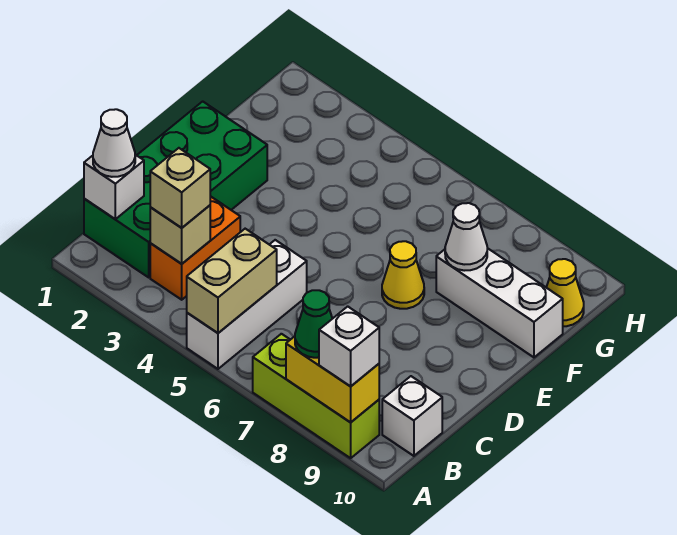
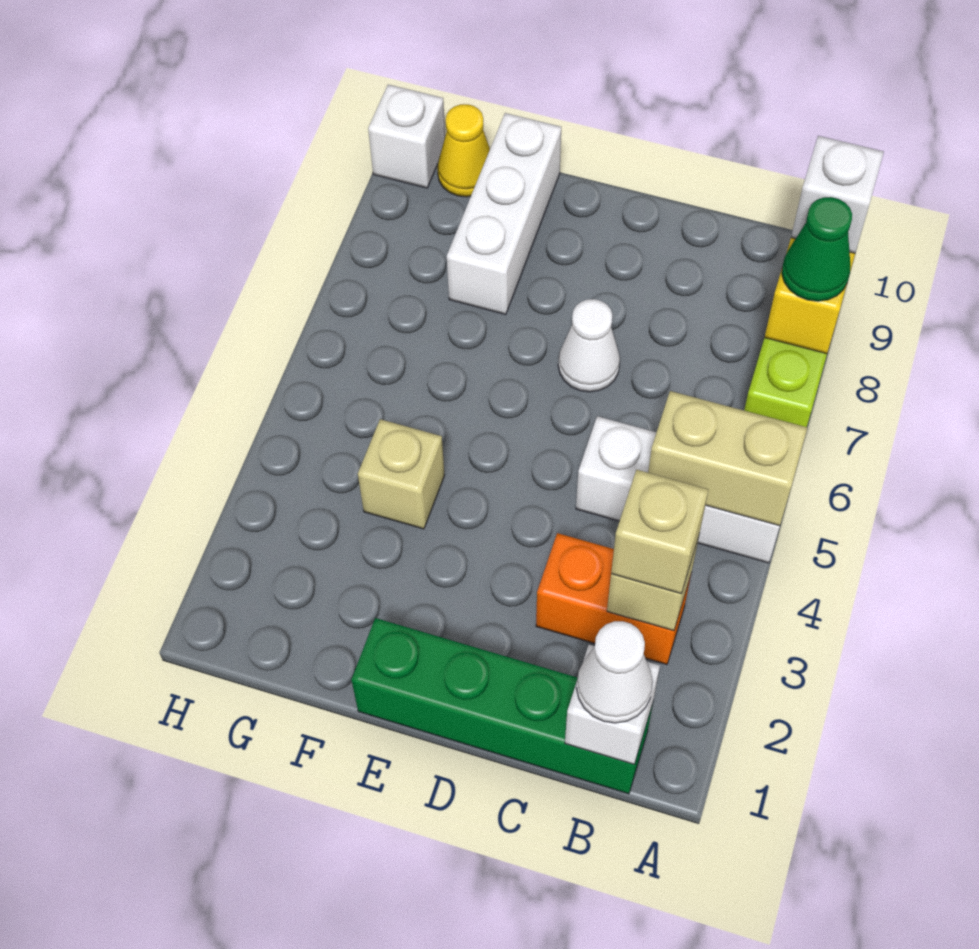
green 2x4 brick [84,101,267,277] -> green 1x4 brick [352,618,653,794]
white 1x1 brick [382,376,442,456] -> white 1x1 brick moved to [368,85,445,188]
yellow 1x1 cone [382,241,424,309] -> none
none -> tan 1x1 brick [358,419,445,529]
white 1x1 cone [445,203,487,271] -> white 1x1 cone moved to [558,299,620,392]

